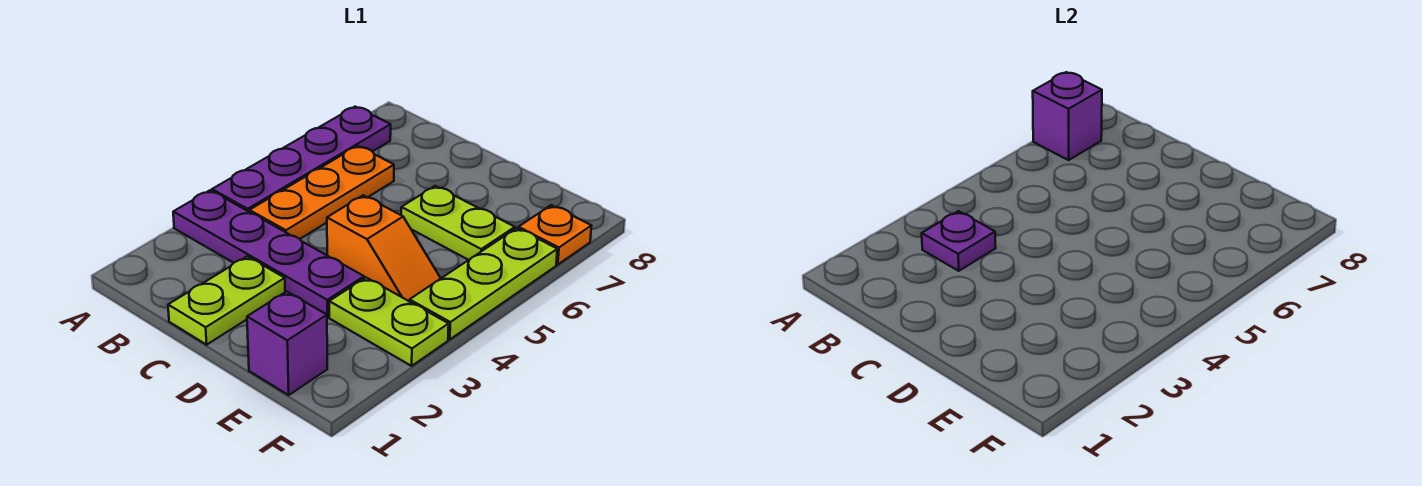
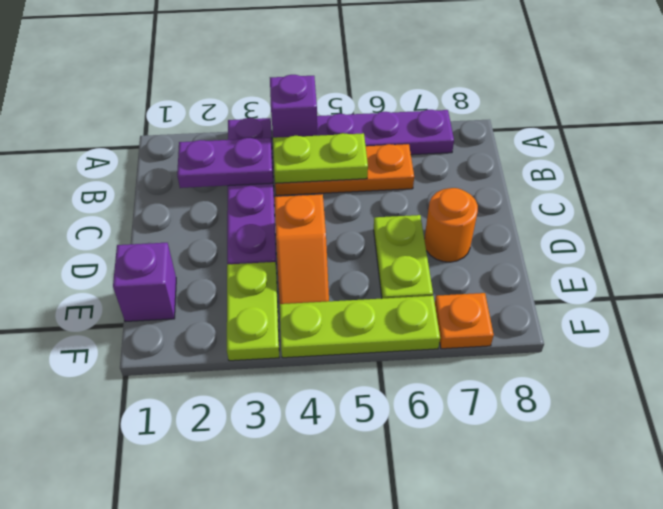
purple 1x1 brick [1033,72,1102,160] -> purple 1x1 brick moved to [270,75,317,138]
purple 1x1 plate [922,211,996,271] -> purple 1x2 plate [177,138,273,188]
lime 1x2 plate [168,256,285,345] -> lime 1x2 plate moved to [273,133,368,184]
none -> orange 1x1 round brick [424,188,478,262]

